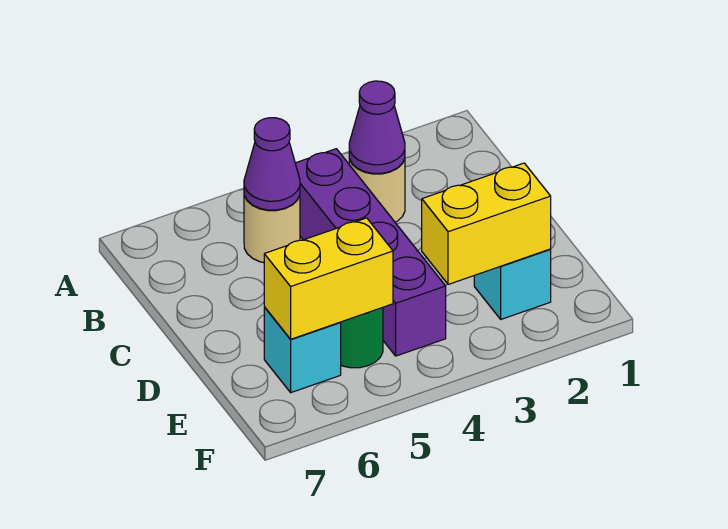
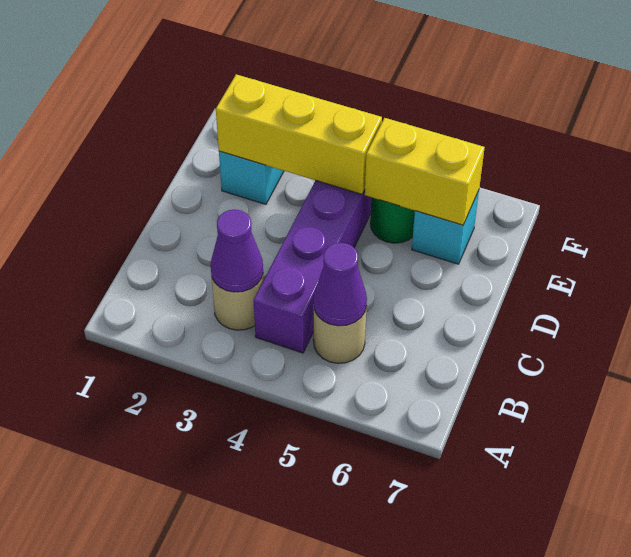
yellow 1x2 brick [422,163,551,284] -> yellow 1x3 brick [216,74,382,194]

